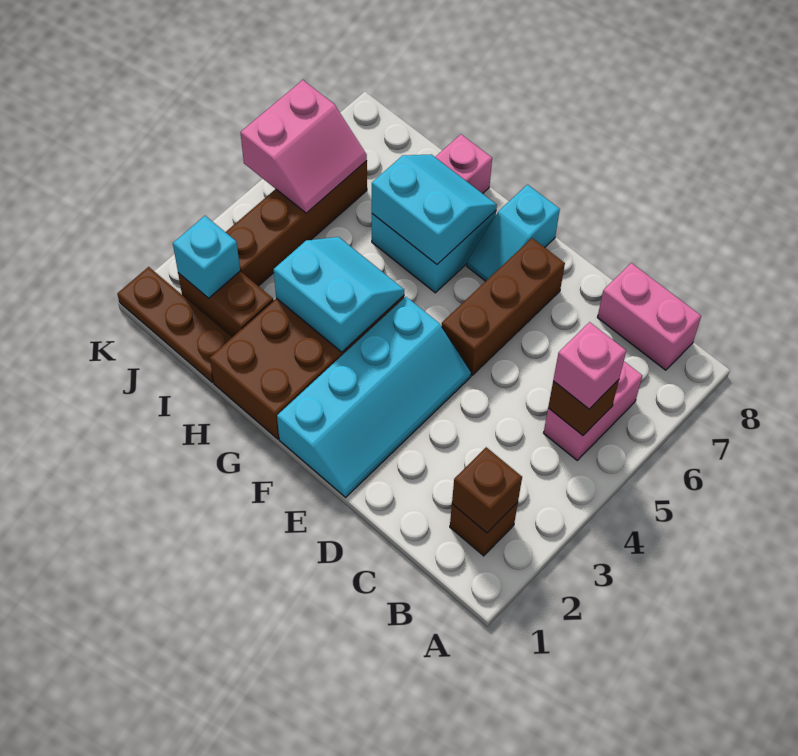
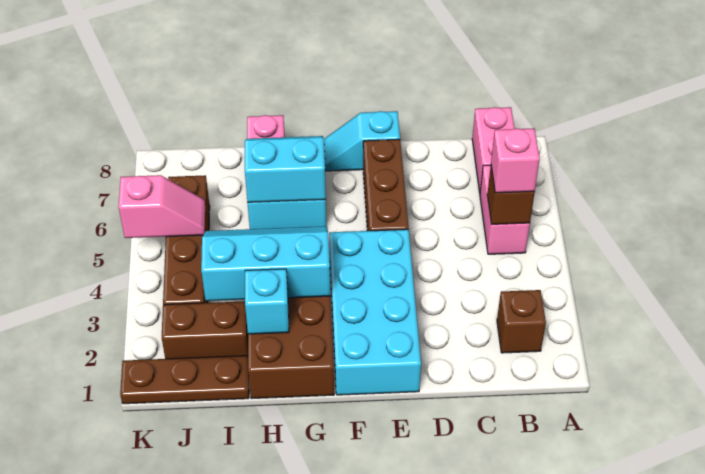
brown 1x1 brick [452,447,522,533] -> none
pink 1x2 brick [597,263,701,370] -> pink 1x2 brick turned to [472,107,515,192]
cyan 2x4 slope [277,297,471,497] -> cyan 2x4 brick [329,229,421,395]
cyan 1x2 slope [467,185,560,281] -> cyan 1x2 slope turned to [324,111,400,171]
cyan 2x2 slope [274,237,404,352] -> cyan 2x3 slope [201,226,330,301]
cyan 1x1 brick [173,216,240,298] -> cyan 1x1 brick moved to [245,269,289,334]
pink 2x2 slope [240,80,367,213] -> pink 1x2 slope [119,175,205,238]

